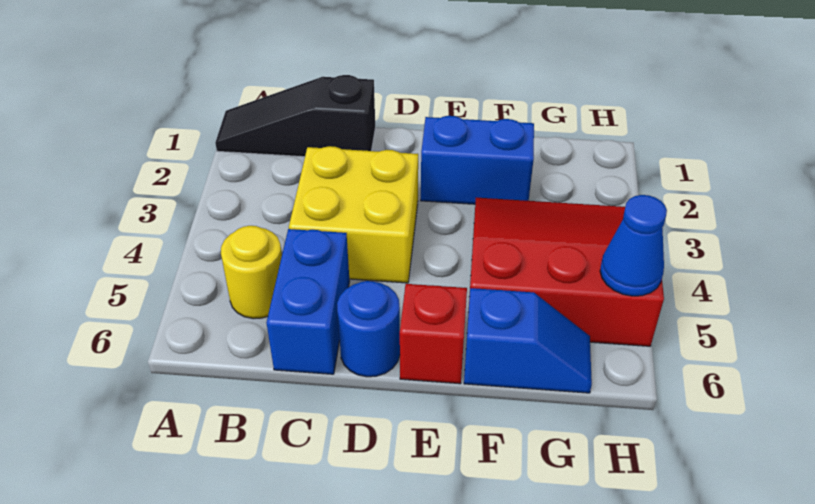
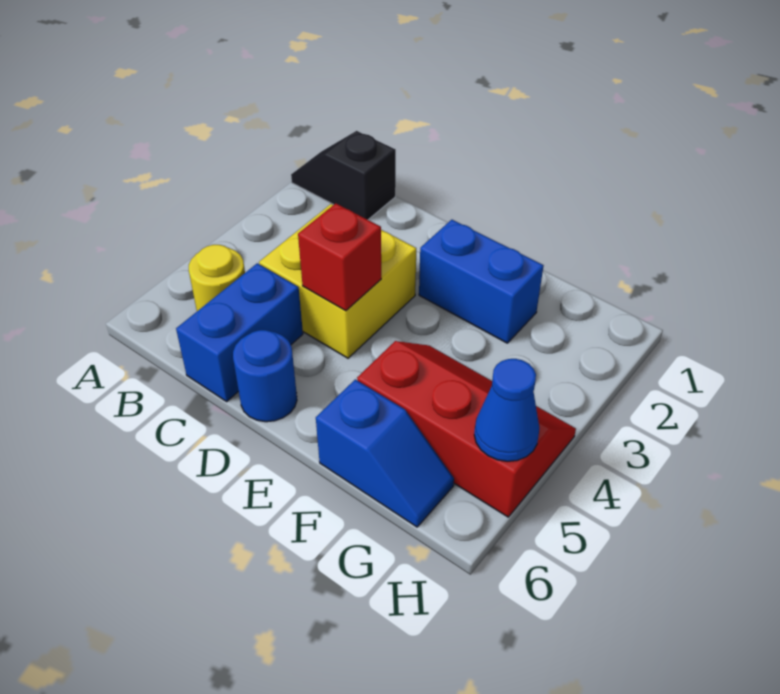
black 1x3 slope [215,75,375,157] -> black 1x2 slope [291,131,396,220]
red 1x1 brick [400,284,467,384] -> red 1x1 brick moved to [298,203,381,311]
red 3x3 slope [468,198,664,346] -> red 2x3 slope [357,341,576,517]

